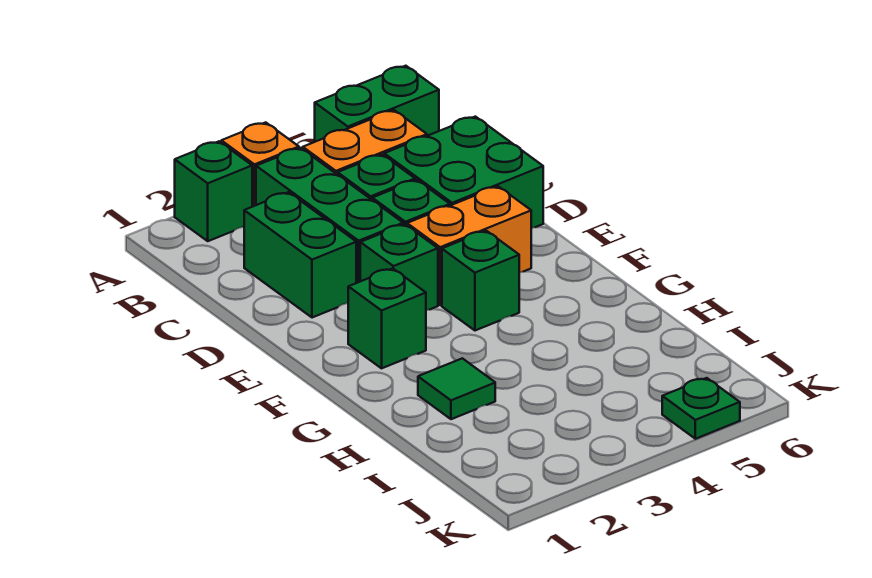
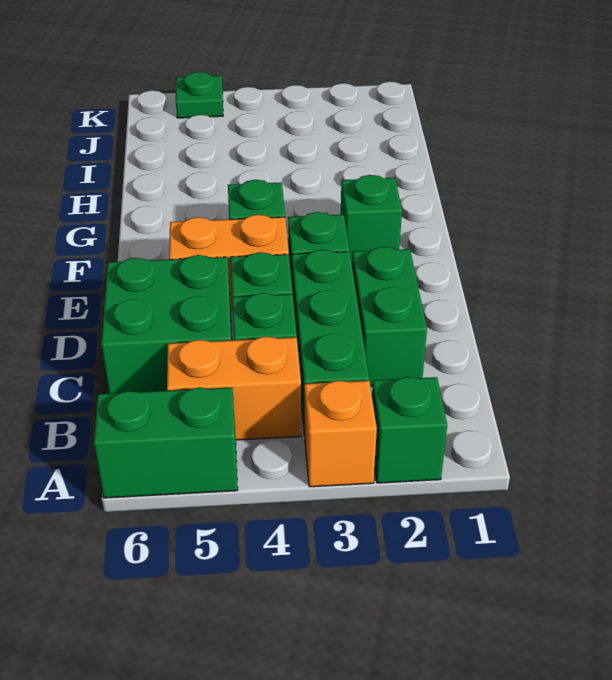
green 1x1 tile [418,358,495,419] -> none

